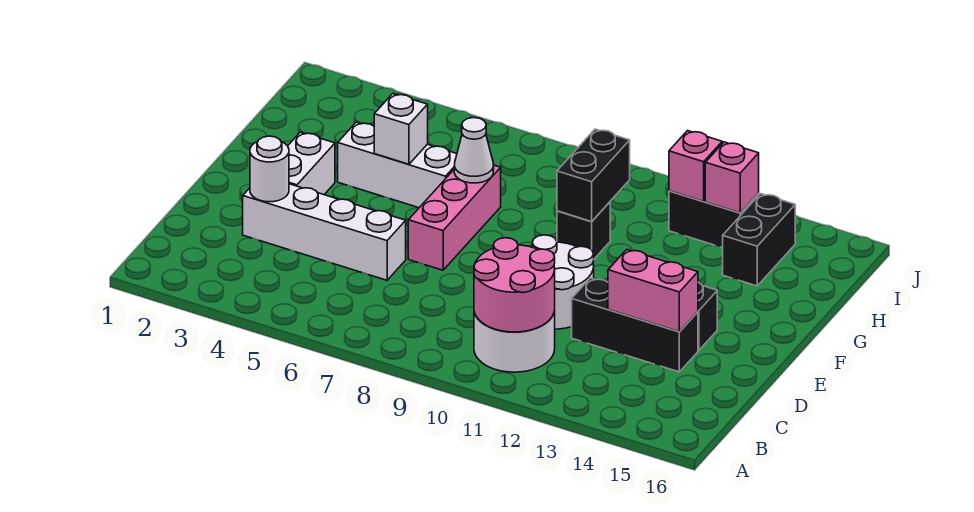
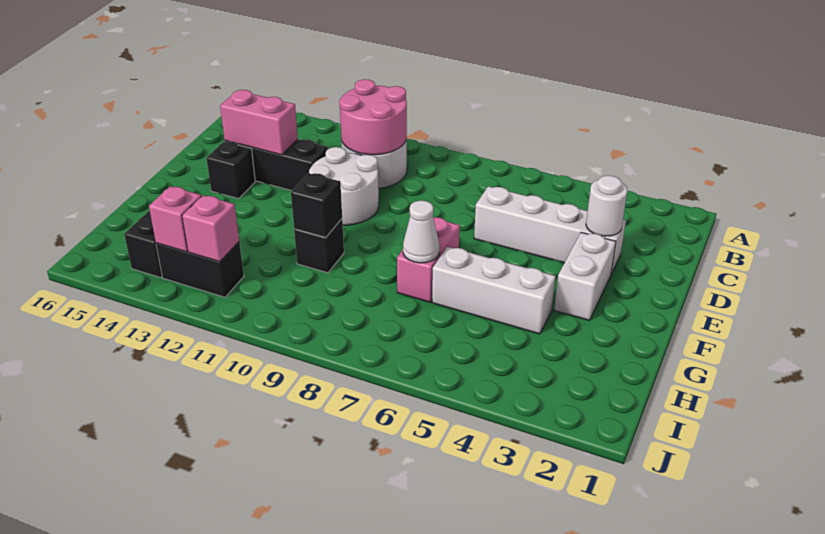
pink 1x3 brick [408,165,501,270] -> pink 1x2 brick [397,217,460,302]
white 1x1 brick [374,94,428,164] -> none
black 1x2 brick [557,129,630,221] -> black 1x1 brick [291,173,342,238]

